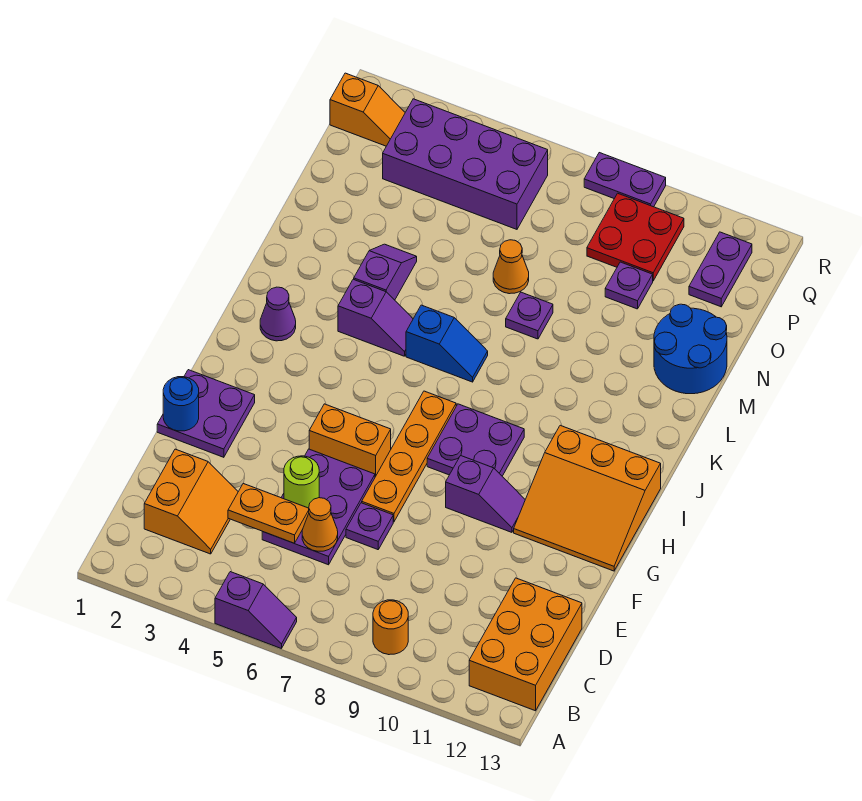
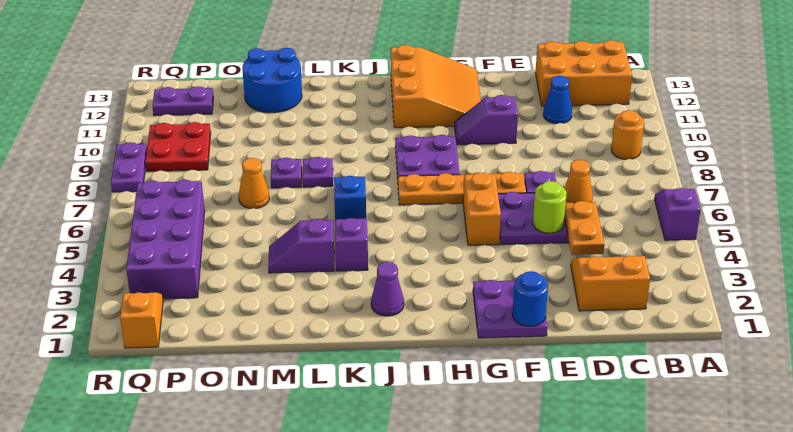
none -> blue 1x1 cone [543,76,572,124]
purple 1x2 slope [446,456,525,532] -> purple 1x2 slope turned to [455,95,518,145]
purple 1x1 plate [605,262,653,309] -> purple 1x1 plate moved to [303,157,333,187]

